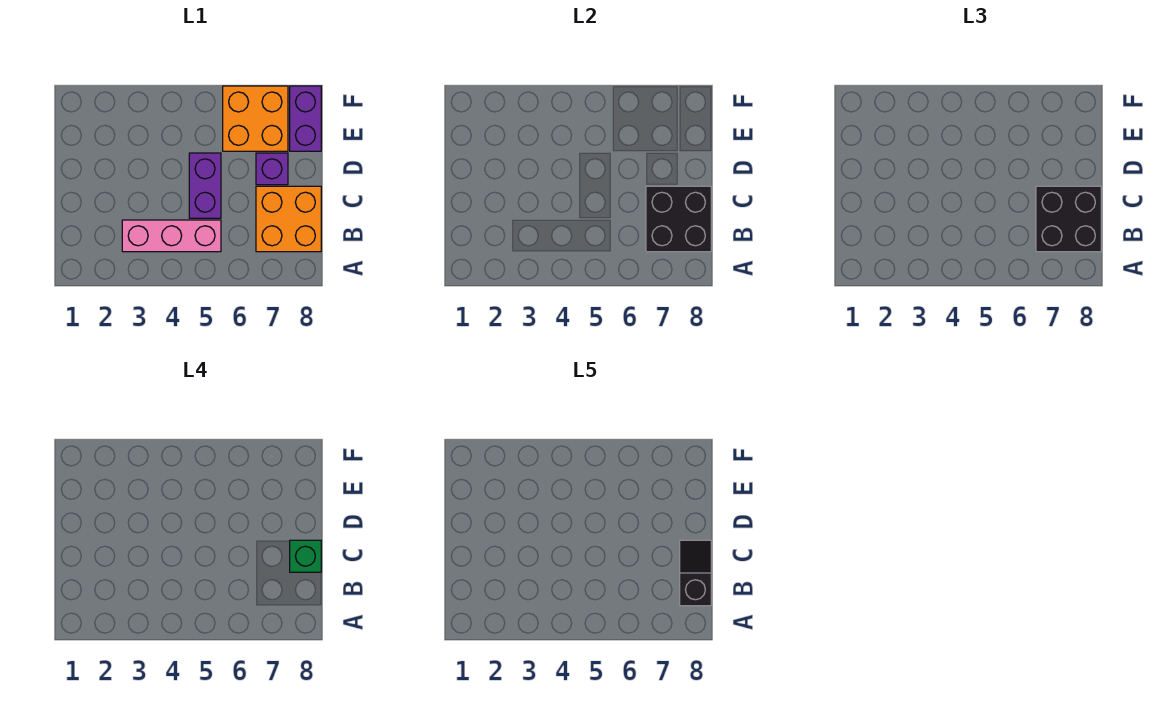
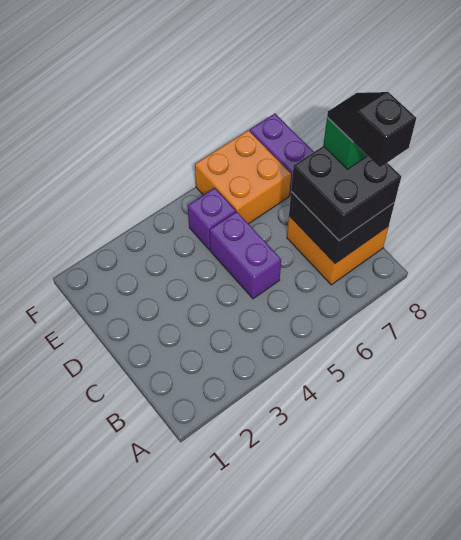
pink 1x3 brick [122,220,221,252] -> none
purple 1x1 brick [256,153,288,185] -> purple 1x1 brick moved to [188,188,236,250]

